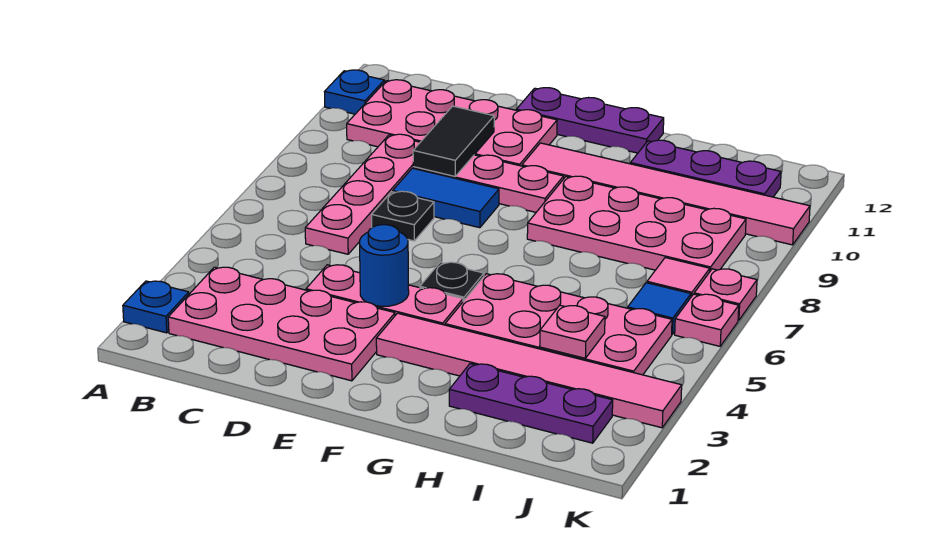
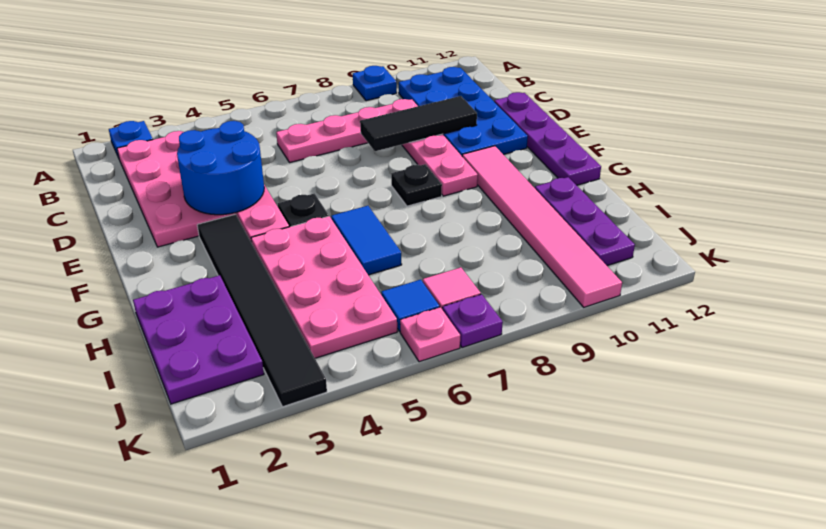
blue 1x1 plate [324,70,384,114] -> blue 1x1 plate moved to [353,66,397,101]
pink 2x4 plate [347,80,557,166] -> blue 2x4 plate [399,67,528,156]
black 1x1 plate [372,191,434,241] -> black 1x1 plate moved to [391,164,442,206]
blue 1x2 tile [393,168,499,228] -> blue 1x2 tile moved to [331,206,402,275]
black 1x2 tile [413,106,494,176] -> black 1x3 tile [360,96,477,151]
blue 1x1 round brick [360,225,409,306] -> blue 2x2 round brick [177,121,264,215]
purple 1x3 plate [516,88,664,153] -> purple 1x4 plate [494,92,601,185]
pink 1x6 tile [376,313,682,428] -> black 1x6 tile [197,214,327,407]
pink 2x4 plate [527,176,746,271] -> none
purple 1x3 plate [449,364,613,443] -> purple 2x3 plate [133,275,264,404]
pink 1x1 plate [540,305,605,358] -> none
pink 1x1 plate [694,269,757,320] -> purple 1x1 plate [442,294,503,348]

